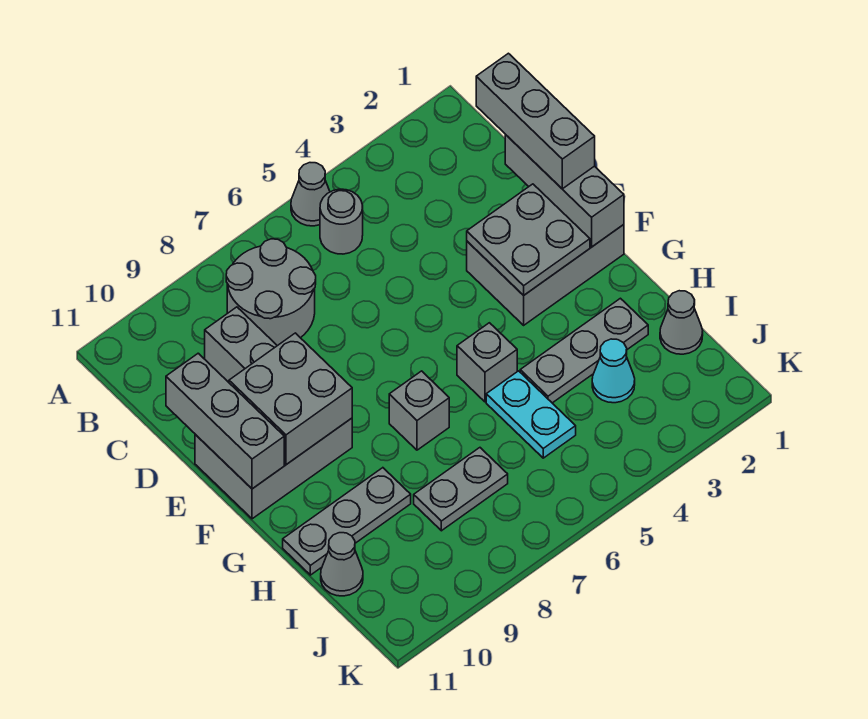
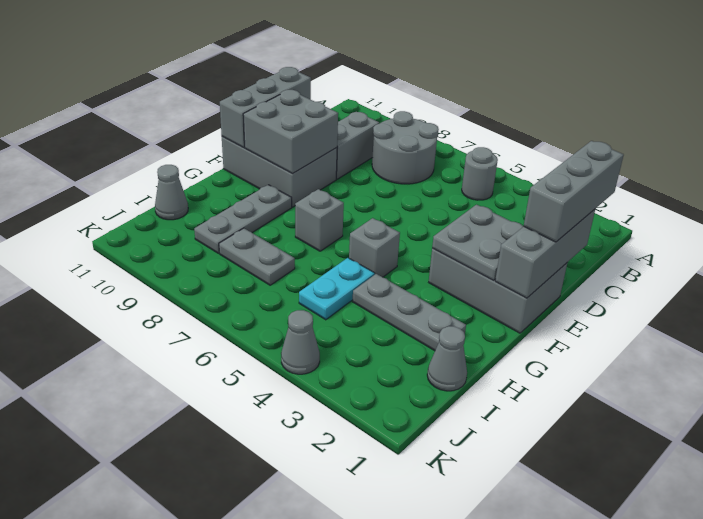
grey 1x1 cone [291,163,330,226] -> grey 1x1 cone moved to [281,310,320,374]
grey 1x3 plate [283,468,411,575] -> grey 1x3 plate turned to [194,185,292,253]
cyan 1x1 cone [592,339,635,403] -> none

